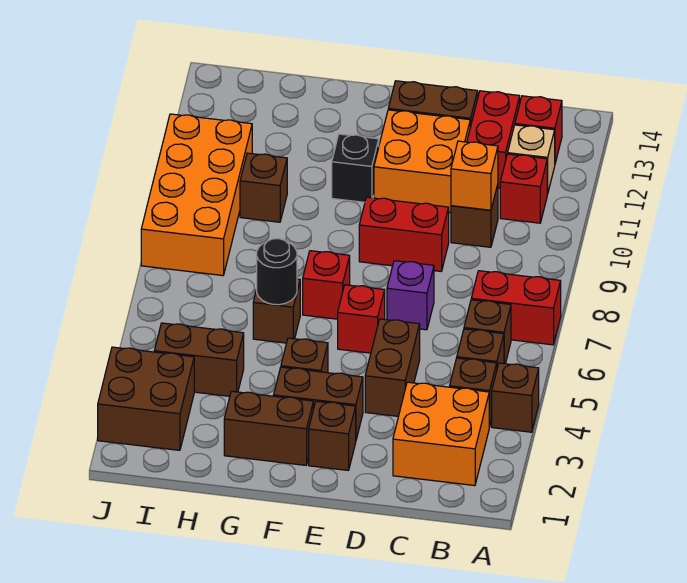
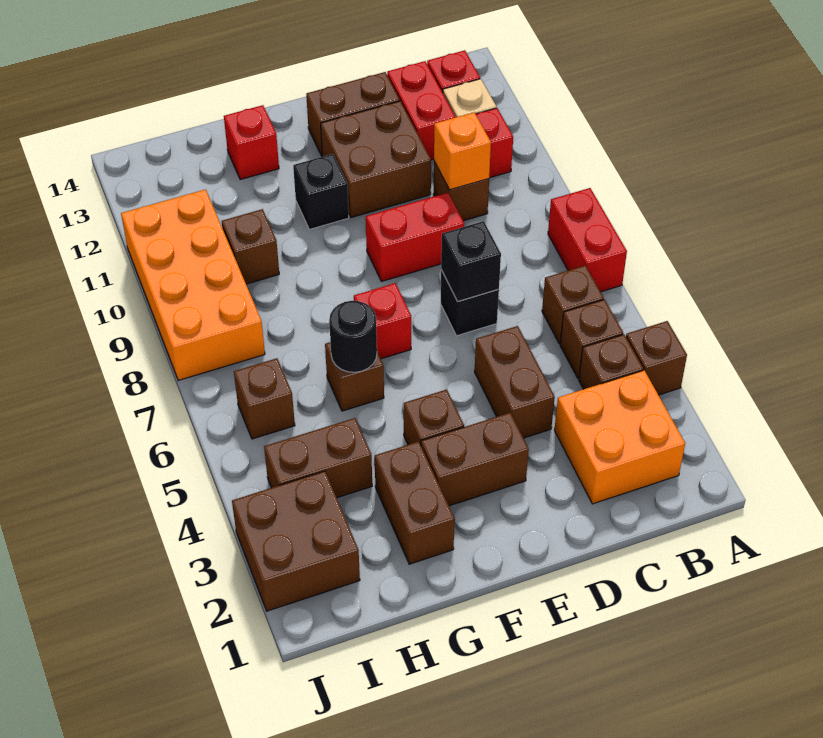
red 1x2 brick [471,271,561,345] -> red 1x2 brick turned to [548,188,627,292]
purple 1x1 brick [387,261,434,330] -> black 1x1 brick [441,270,499,336]
none -> black 1x1 brick [441,221,501,301]
orange 2x2 brick [374,110,470,213] -> brown 2x2 brick [321,101,431,217]
brown 1x1 brick [309,401,356,470] -> brown 1x1 brick moved to [234,358,295,439]
red 1x1 brick [338,285,385,353] -> red 1x1 brick moved to [224,105,279,180]
brown 1x2 brick [224,391,313,465] -> brown 1x2 brick turned to [375,441,455,564]

